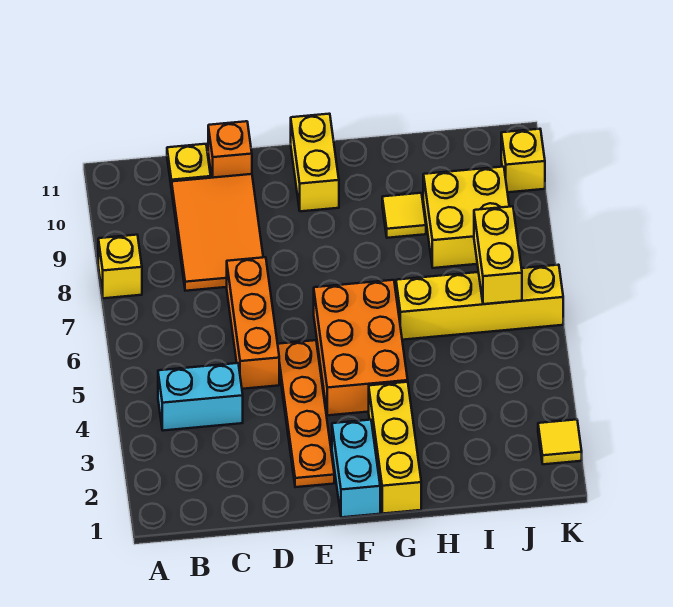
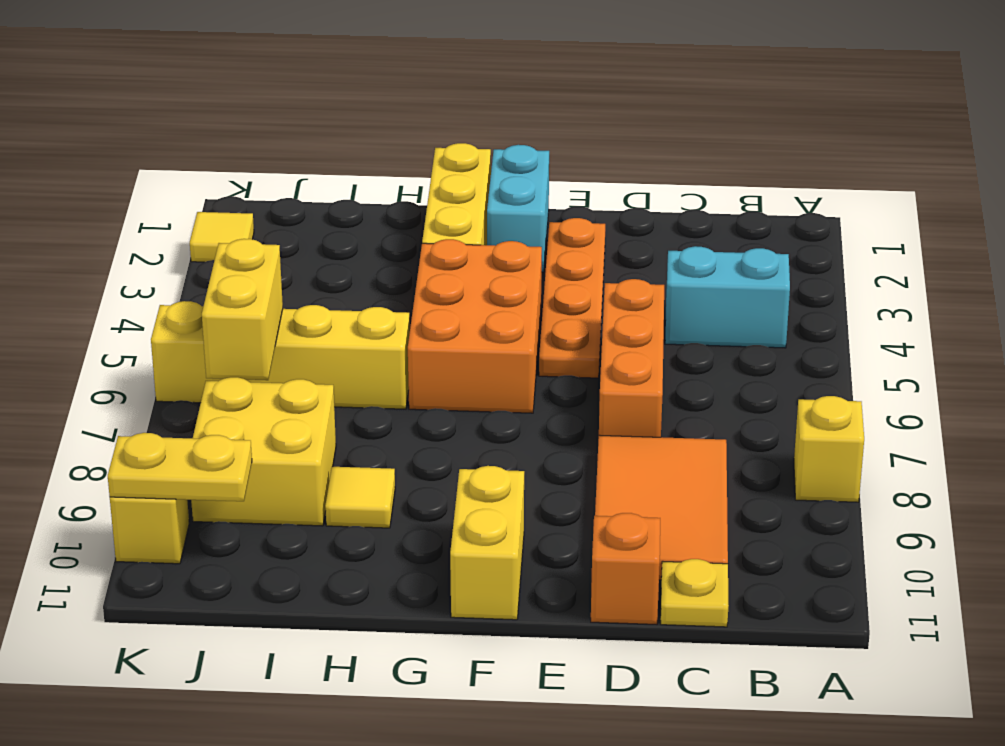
none -> yellow 1x2 plate [108,433,252,501]

